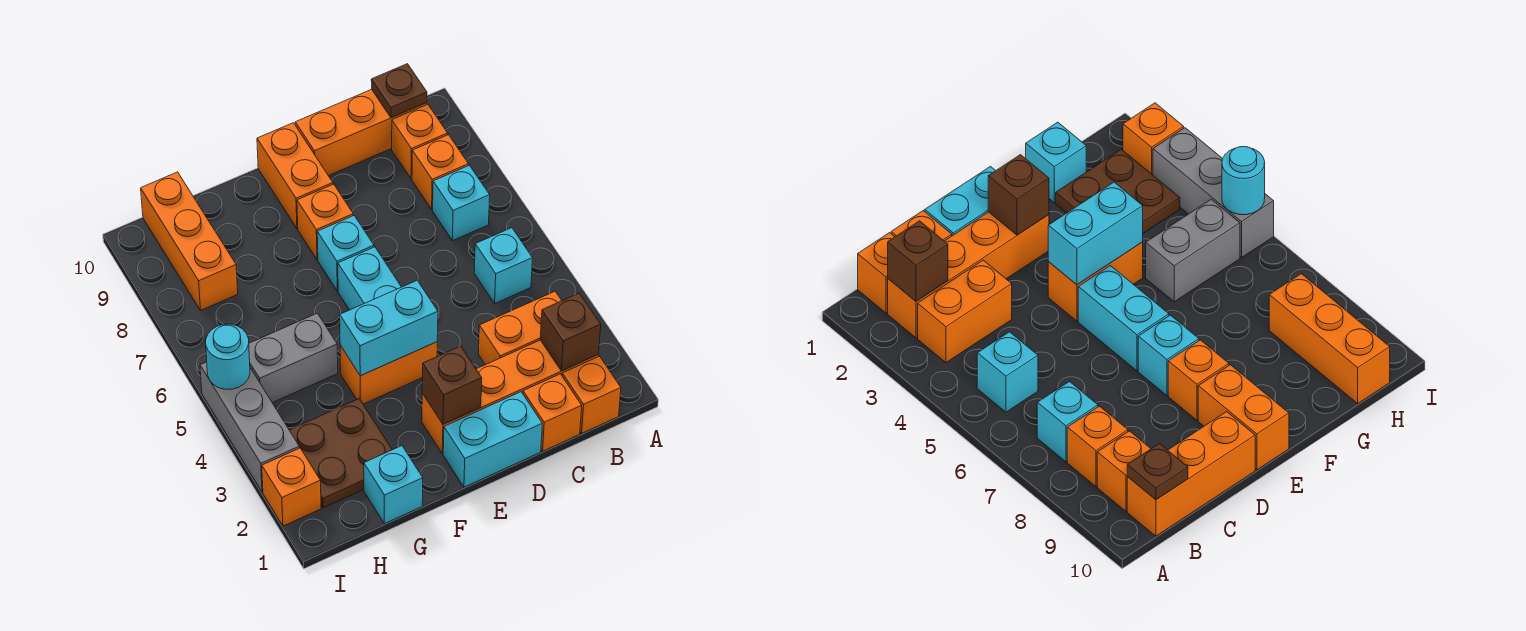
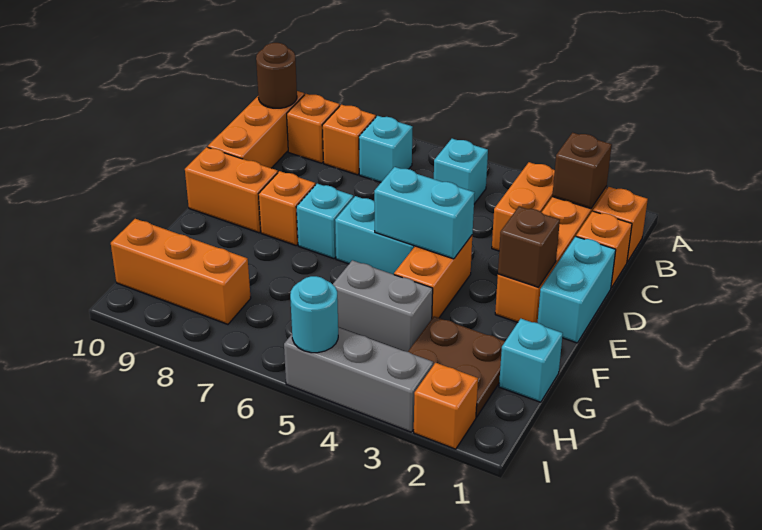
brown 1x1 plate [371,64,427,118] -> brown 1x1 round brick [256,43,297,108]
cyan 1x2 brick [340,280,438,376] -> cyan 1x2 brick turned to [374,167,475,259]
grey 1x2 brick [249,313,338,403] -> grey 1x2 brick turned to [333,260,433,352]

